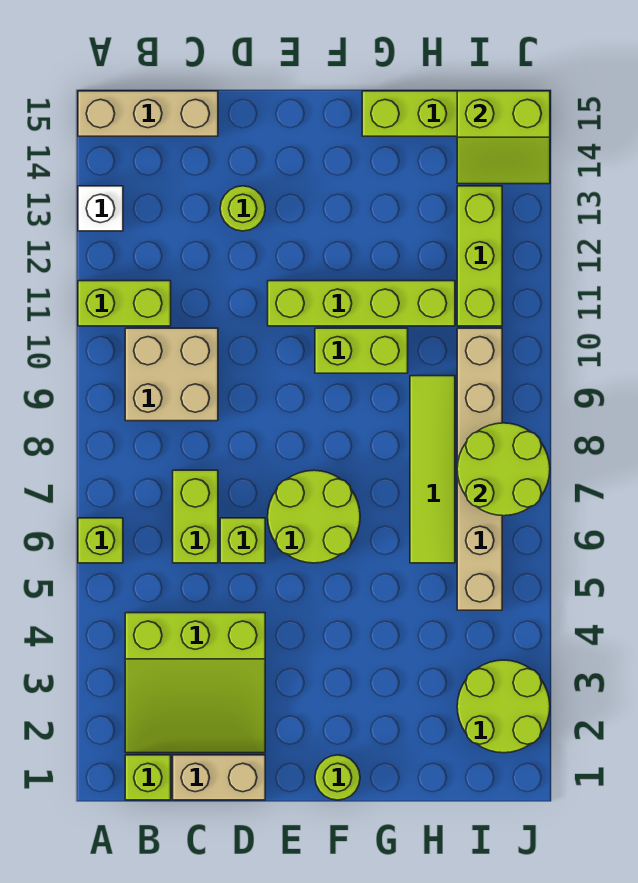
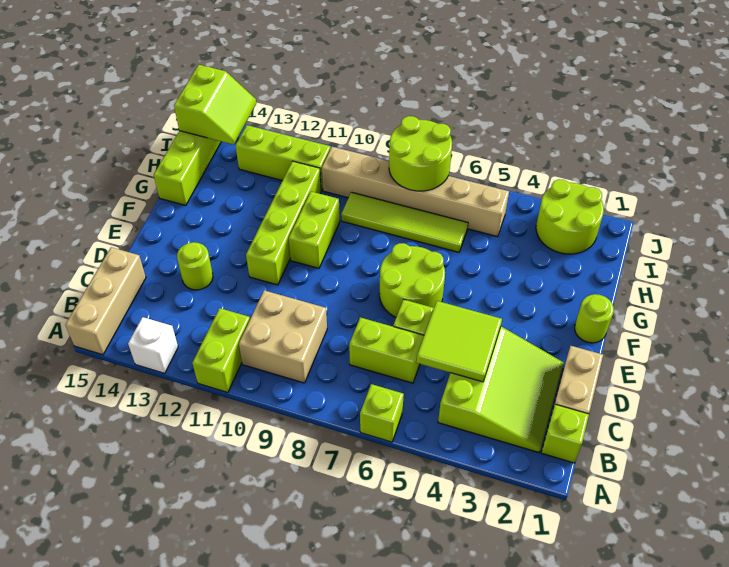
none -> lime 2x2 tile [416,301,502,382]

